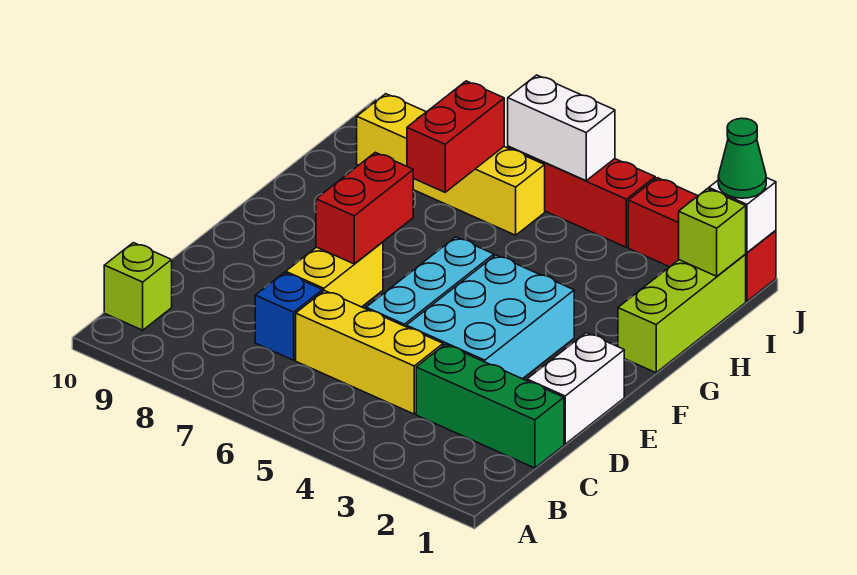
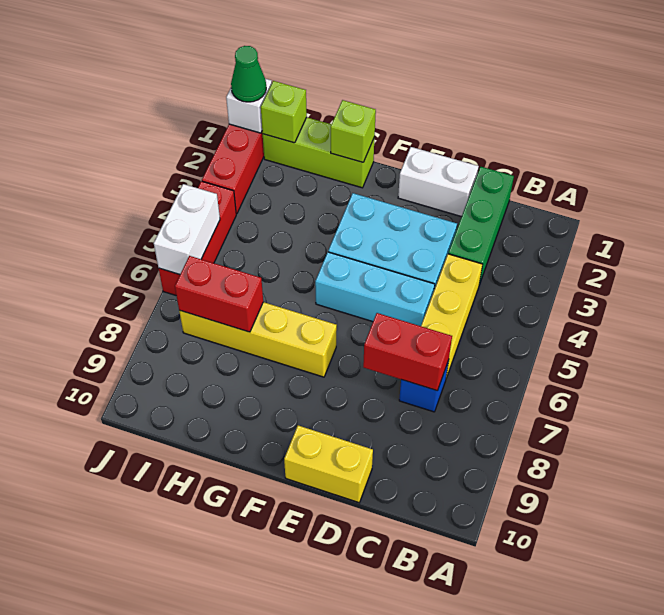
lime 1x1 brick [104,243,172,330] -> lime 1x1 brick moved to [331,100,376,162]
yellow 1x2 brick [286,242,383,307] -> yellow 1x2 brick moved to [284,425,373,503]
red 1x2 brick [316,152,413,264] -> red 1x2 brick moved to [363,313,452,391]
yellow 1x4 brick [357,94,545,235] -> yellow 1x4 brick turned to [179,302,337,377]

